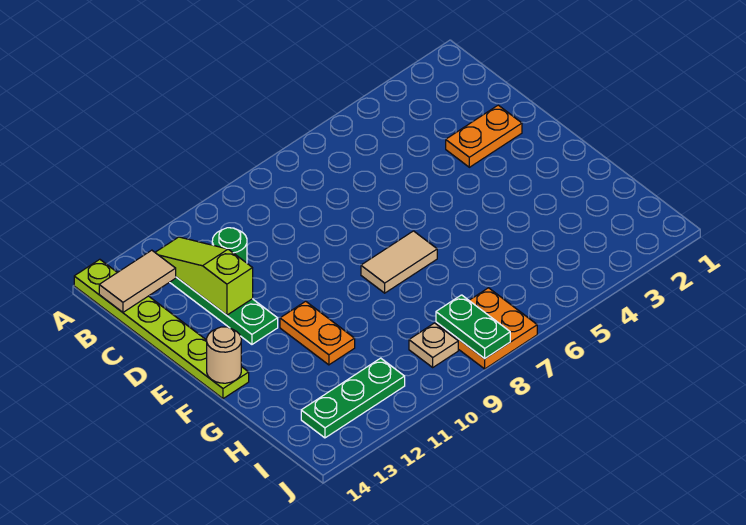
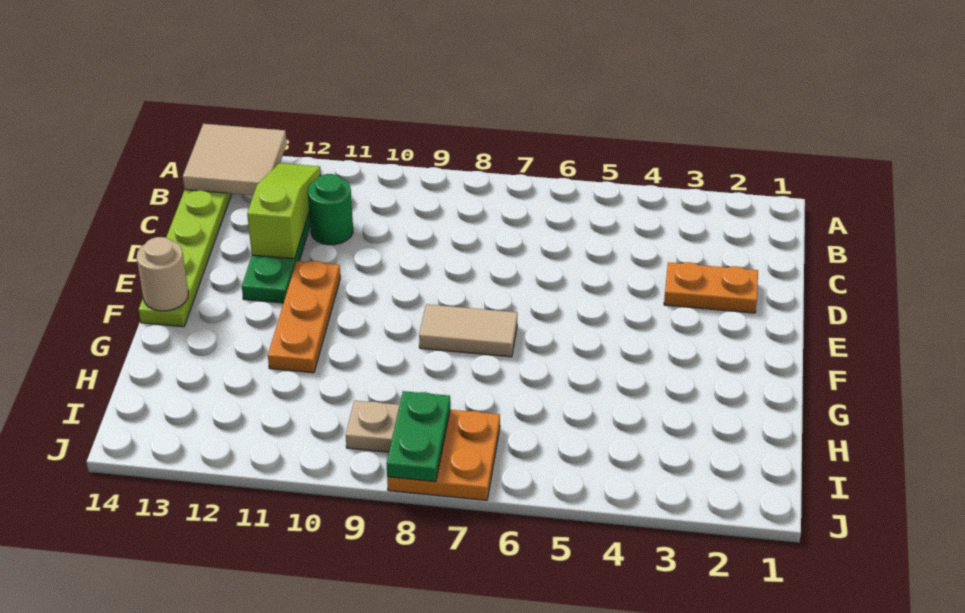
tan 1x2 tile [99,250,176,312] -> tan 2x2 tile [183,124,287,195]
orange 1x2 plate [280,301,355,365] -> orange 1x3 plate [268,261,340,373]
green 1x3 plate [301,358,405,438] -> none

